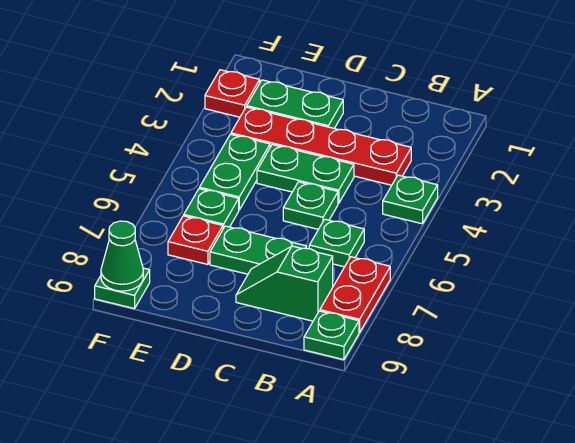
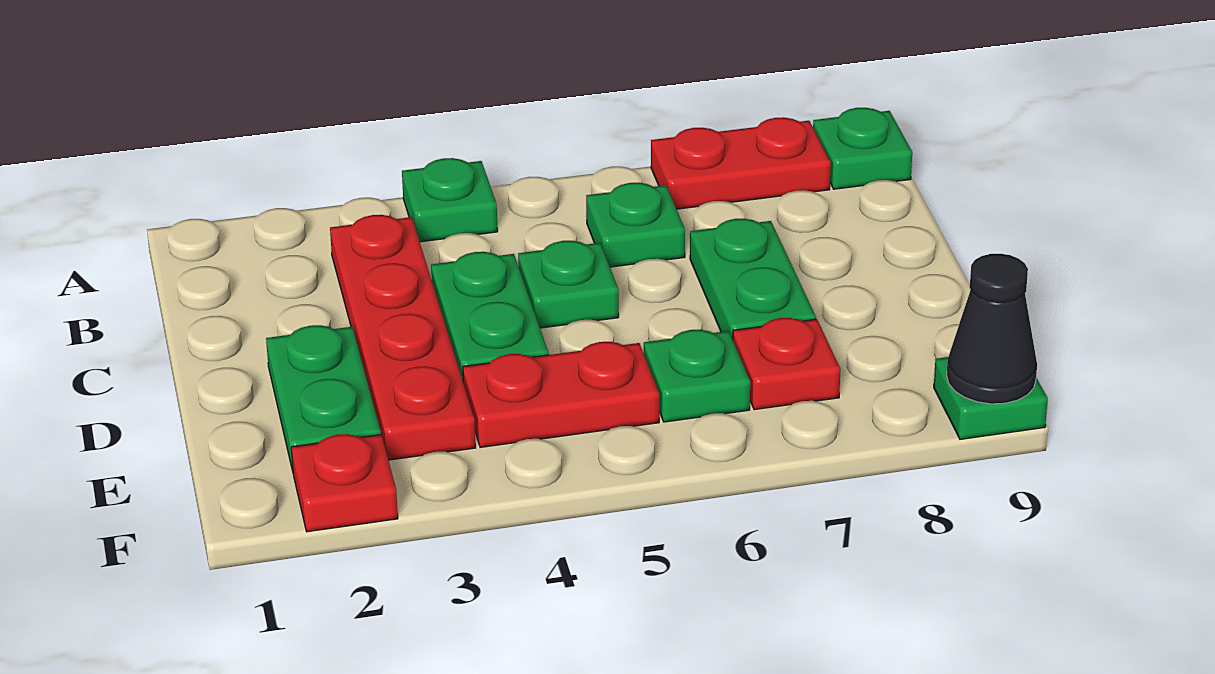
green 1x2 slope [236,246,333,321] -> none
green 1x2 plate [200,134,270,210] -> red 1x2 plate [463,342,659,447]
green 1x1 cone [101,221,143,291] -> black 1x1 cone [947,254,1037,404]

